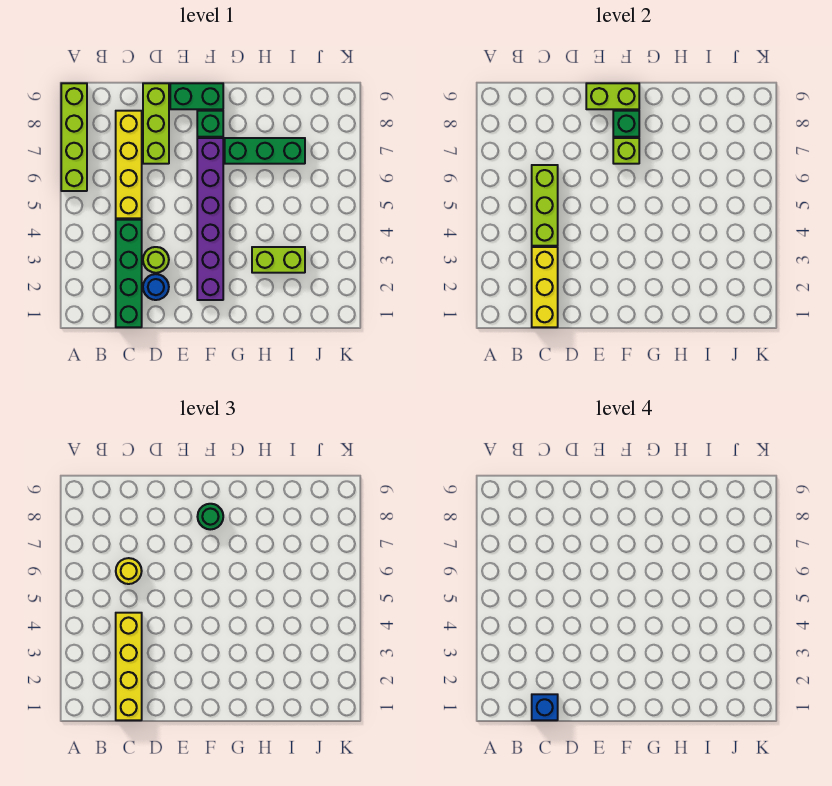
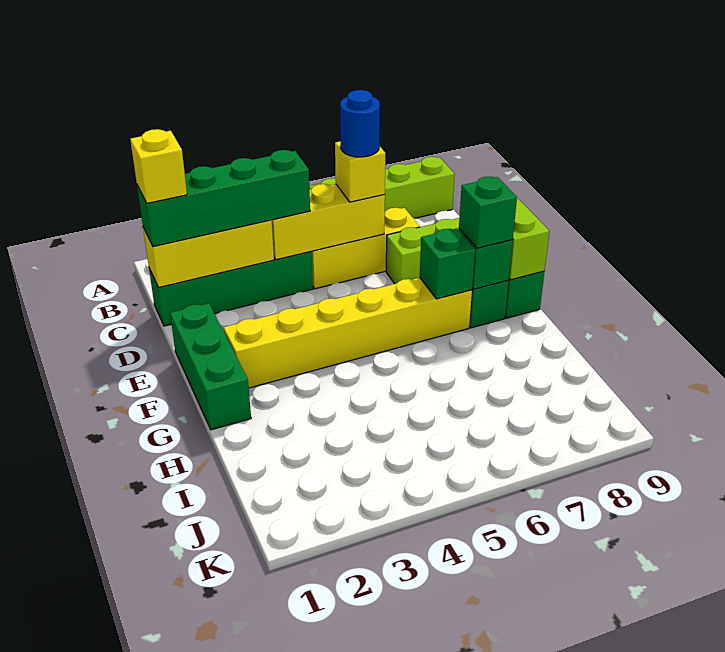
yellow 1x4 brick [116,613,142,720] -> green 1x4 brick [137,150,310,247]
blue 1x1 brick [532,694,558,720] -> yellow 1x1 brick [130,129,187,203]
lime 1x3 brick [532,165,558,246] -> yellow 1x3 brick [272,184,385,260]
yellow 1x4 brick [116,111,142,218] -> yellow 1x3 brick [311,208,420,289]
yellow 1x1 round brick [116,558,142,584] -> yellow 1x1 brick [335,141,386,202]
blue 1x1 round brick [143,274,169,300] -> blue 1x1 round brick moved to [340,90,380,157]
lime 1x1 round brick [143,247,169,273] -> none
purple 1x6 brick [197,138,223,300] -> yellow 1x6 brick [224,278,472,388]
lime 1x1 brick [613,138,639,164] -> green 1x1 brick [420,228,475,299]
green 1x1 round brick [197,504,223,530] -> green 1x1 brick [459,177,517,248]
green 1x3 brick [225,138,305,164] -> green 1x3 brick moved to [170,303,251,430]
lime 1x2 brick [252,247,305,273] -> none

